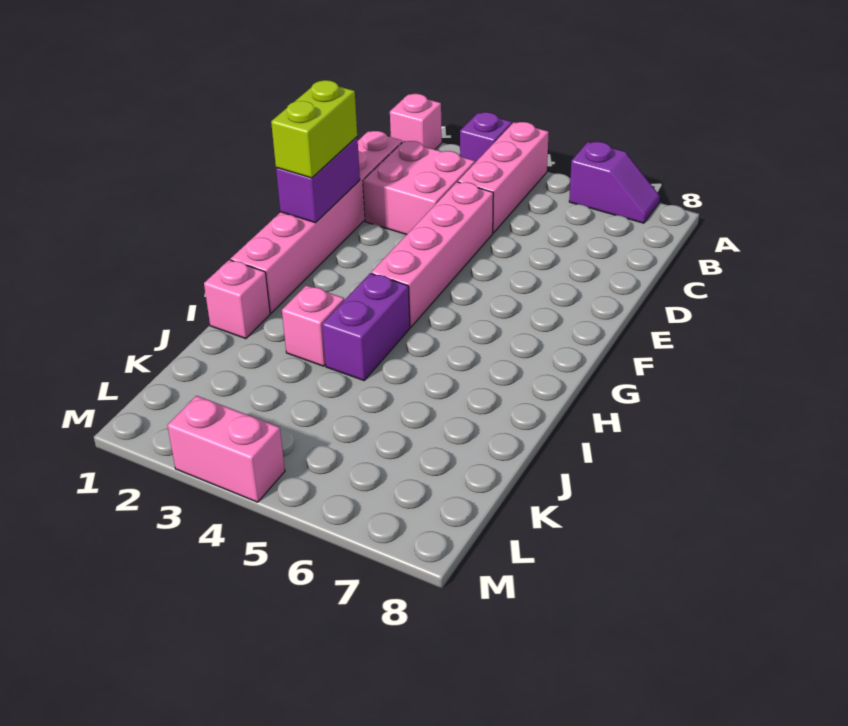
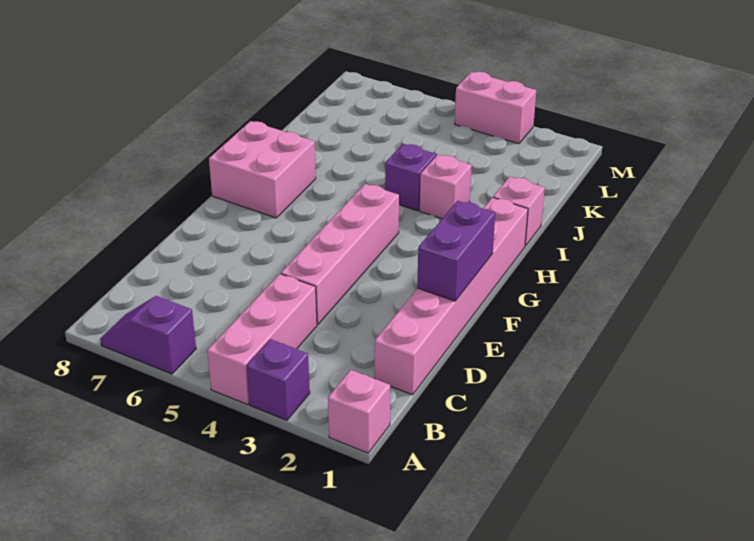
pink 2x2 brick [363,141,475,235] -> pink 2x2 brick moved to [209,121,316,218]
lime 1x2 brick [271,80,357,178] -> none
purple 1x2 brick [322,273,410,380] -> purple 1x1 brick [385,144,436,211]

